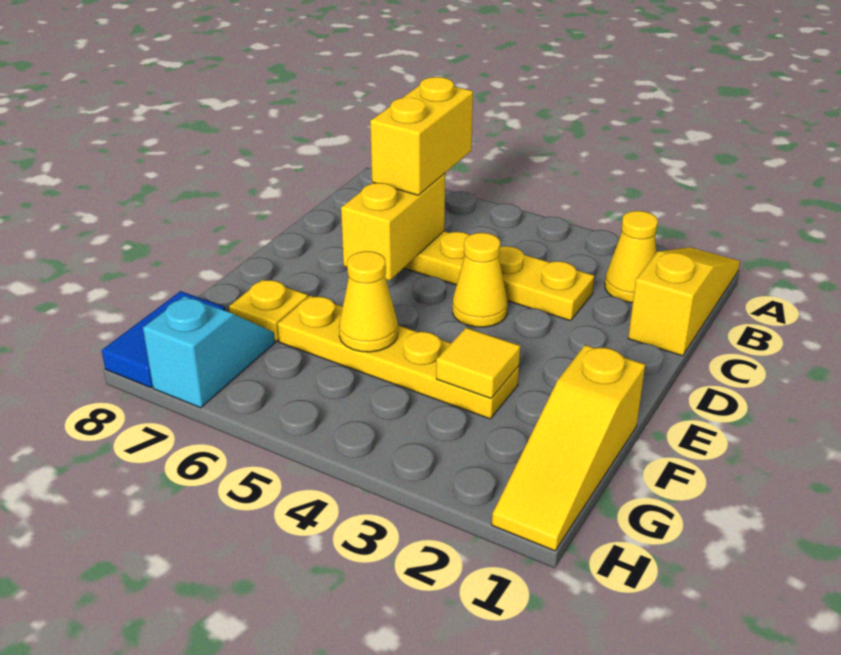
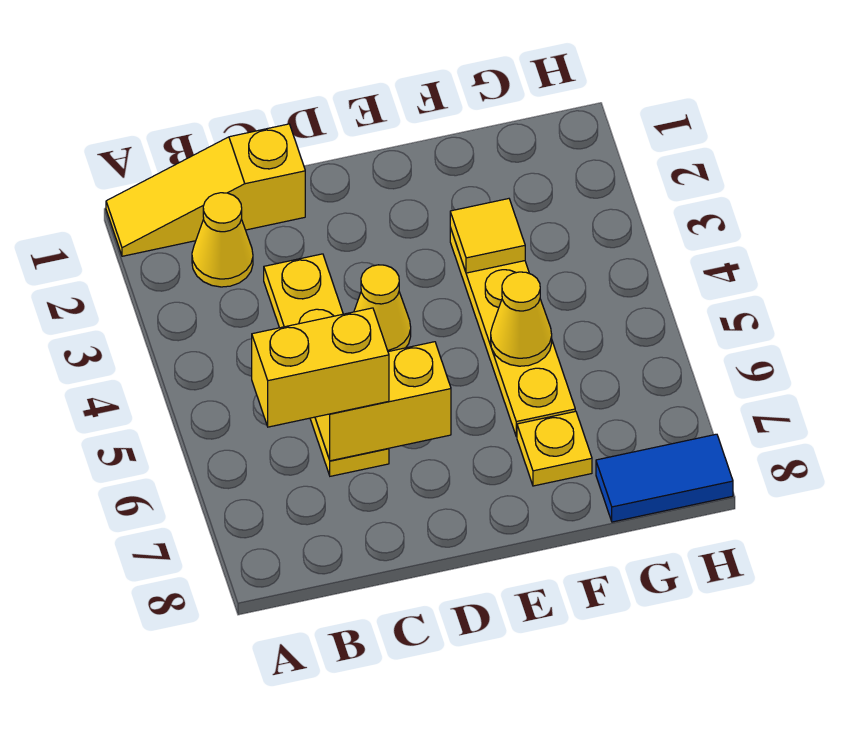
yellow 1x3 slope [492,345,645,551] -> none
cyan 1x2 slope [143,297,275,408] -> none

